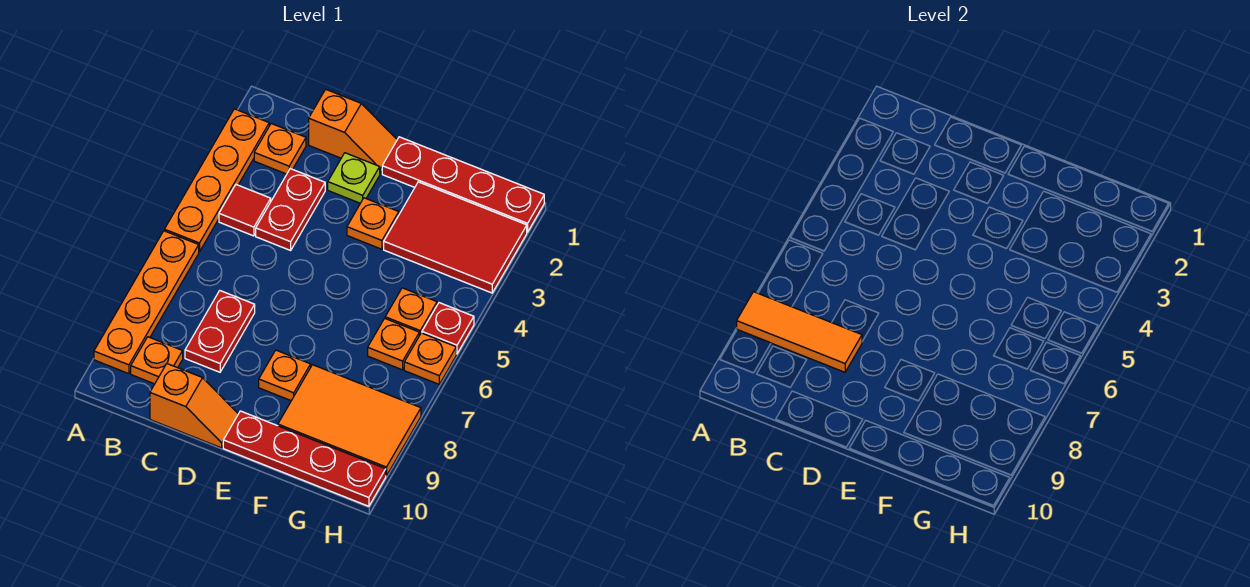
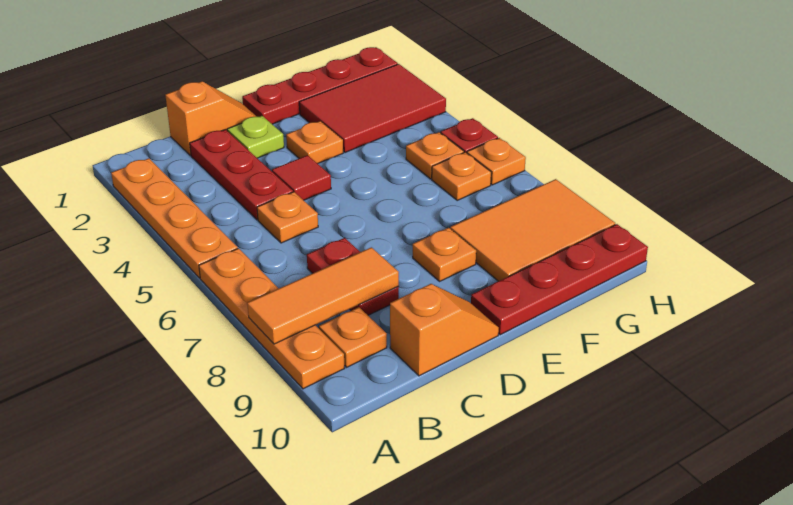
orange 1x1 plate [254,124,306,174] -> orange 1x1 plate moved to [257,192,318,243]
red 1x1 tile [219,185,271,236] -> red 1x1 tile moved to [272,155,331,200]
red 1x2 plate [256,169,325,250] -> red 1x3 plate [190,129,293,220]

